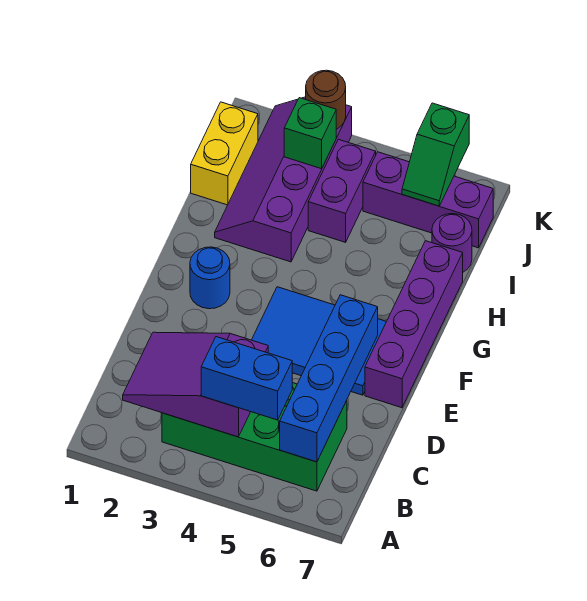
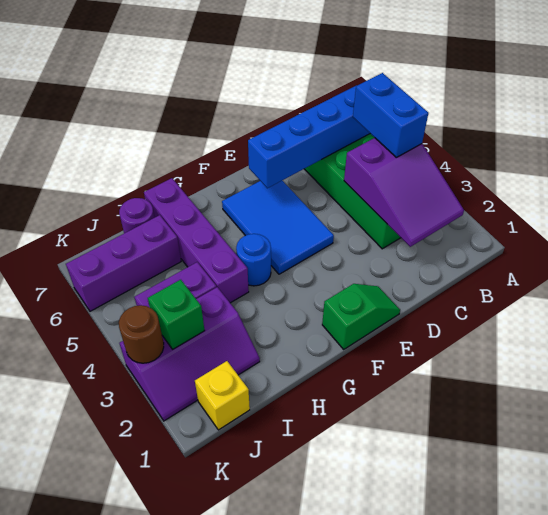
purple 1x4 brick [365,241,463,408] -> purple 1x4 brick turned to [144,178,249,303]
blue 1x1 round brick [190,247,230,309] -> blue 1x1 round brick moved to [236,234,271,286]
purple 2x4 slope [215,97,352,262] -> purple 2x3 slope [120,287,260,421]
yellow 1x2 brick [191,102,258,205] -> yellow 1x1 brick [195,361,250,430]
purple 1x3 brick [363,152,493,248] -> purple 1x3 brick turned to [66,215,181,311]
green 1x2 slope [402,103,469,206] -> green 1x2 slope moved to [322,284,400,349]

